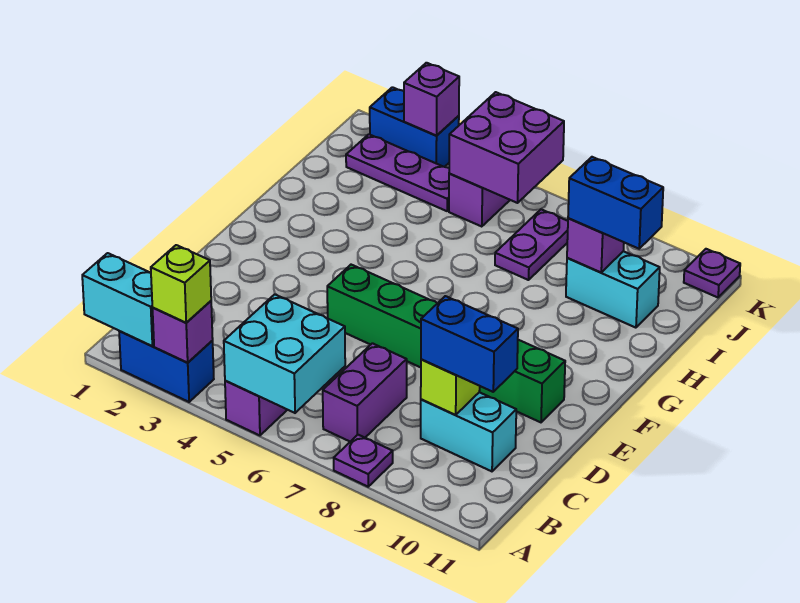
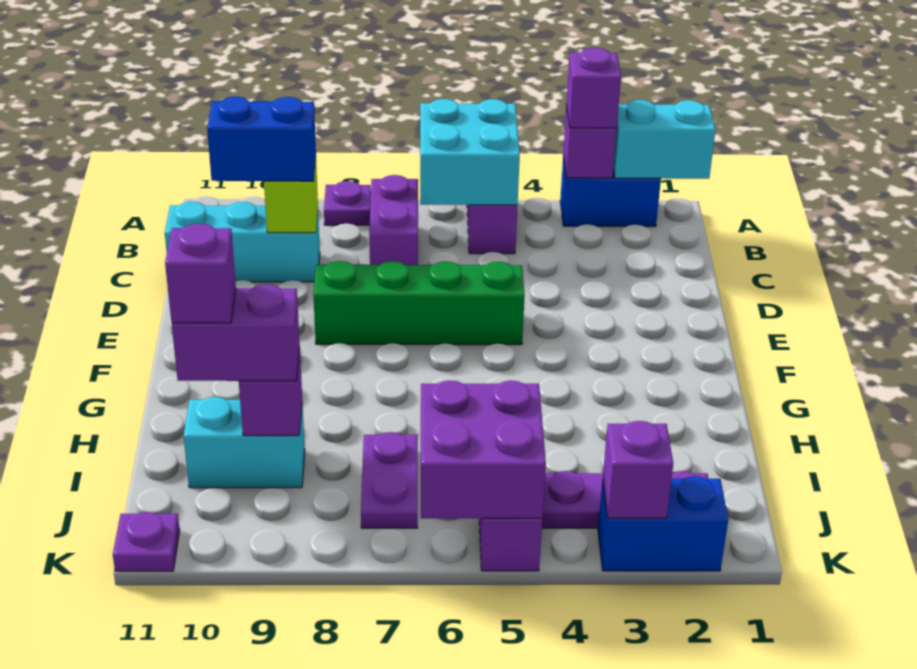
lime 1x1 brick [151,245,211,323] -> purple 1x1 brick [566,47,621,128]
cyan 1x2 brick [421,392,516,471] -> cyan 1x3 brick [165,202,320,282]
green 1x6 brick [327,265,565,422] -> green 1x4 brick [313,261,525,345]
blue 1x2 brick [568,157,663,249] -> purple 1x2 brick [172,285,300,381]
none -> purple 1x1 brick [165,224,236,323]

